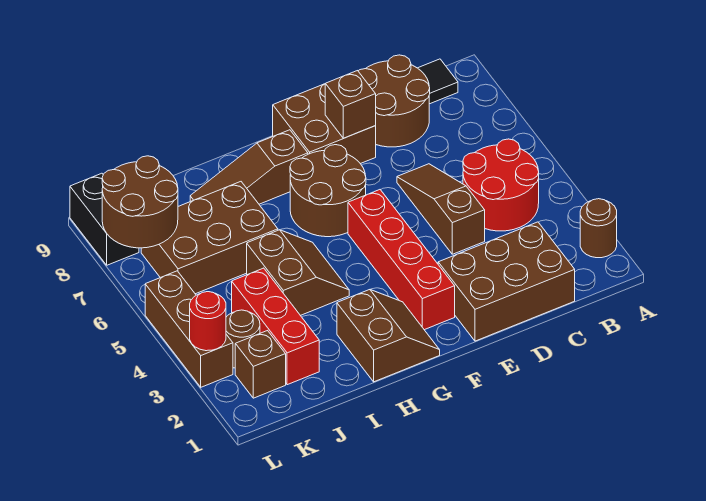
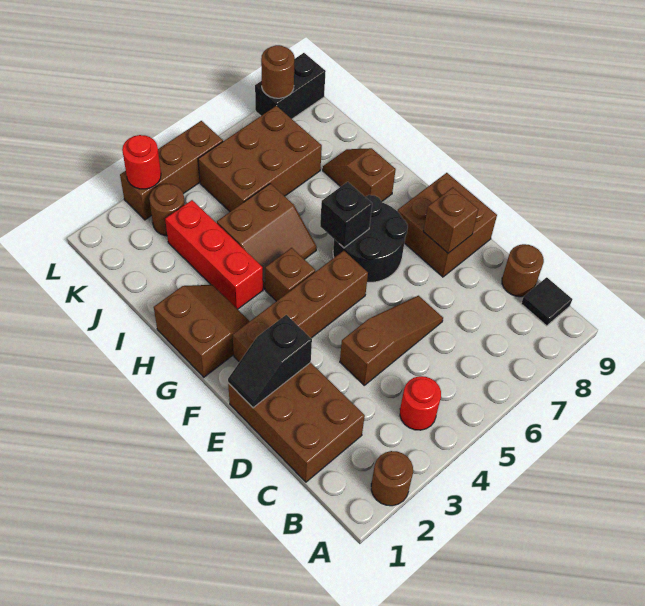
red 2x2 round brick [463,139,539,231] -> red 1x1 round brick [400,376,441,430]
brown 2x2 round brick [358,55,430,147] -> brown 1x1 round brick [502,244,544,297]
none -> black 1x2 slope [228,315,312,408]
red 1x4 brick [348,190,455,330] -> brown 1x4 brick [233,251,368,362]
brown 2x2 round brick [290,145,366,237] -> black 2x2 round brick [333,195,408,282]
brown 2x2 slope [337,289,440,382] -> brown 2x2 slope turned to [154,285,250,377]
none -> black 1x1 brick [320,182,372,248]
brown 1x3 slope [190,130,308,204] -> brown 1x2 slope [323,148,396,201]
brown 2x3 brick [141,182,278,294] -> brown 2x3 brick turned to [198,106,322,212]
red 1x3 brick [232,268,319,385] -> red 1x3 brick turned to [165,200,263,309]
brown 1x1 brick [235,331,286,398] -> brown 1x1 brick moved to [265,248,315,301]
brown 2x2 round brick [102,156,178,248] -> brown 1x1 round brick [261,45,295,98]

